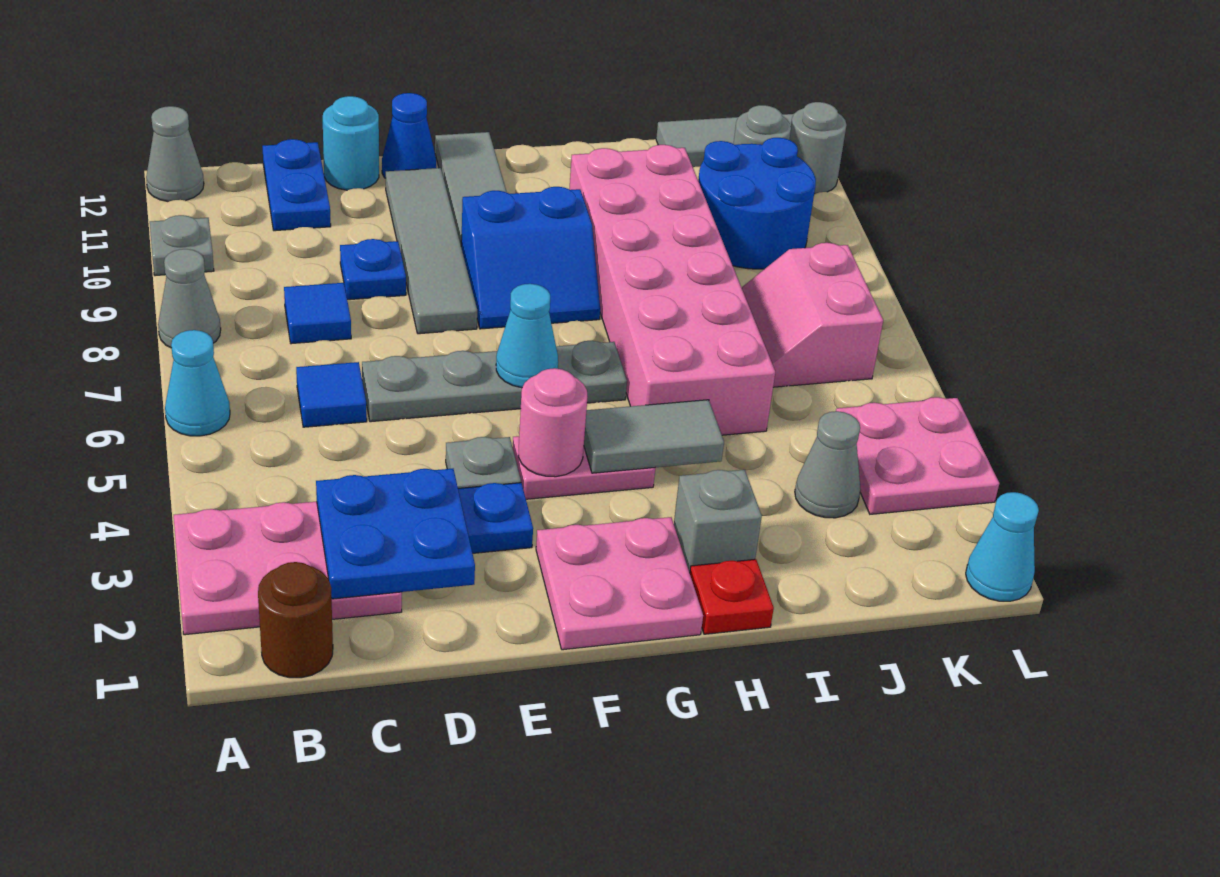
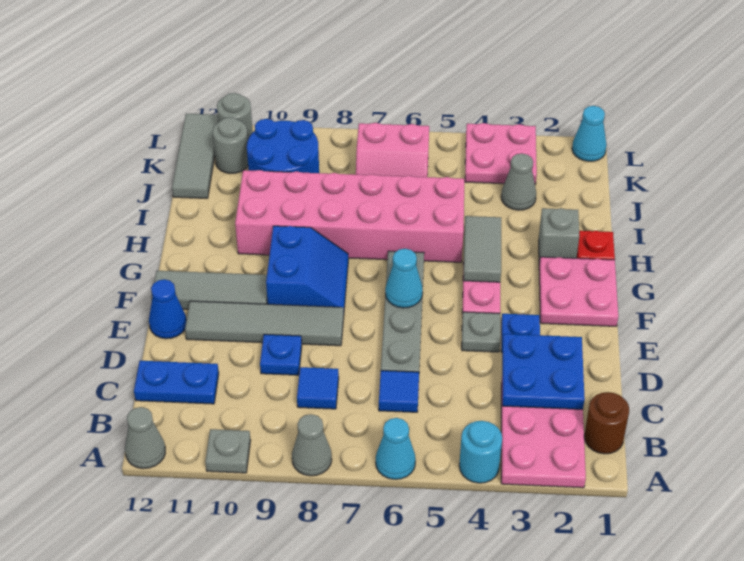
cyan 1x1 round brick [323,96,379,190] -> cyan 1x1 round brick moved to [459,421,502,483]
pink 1x1 round brick [519,368,587,477] -> none

